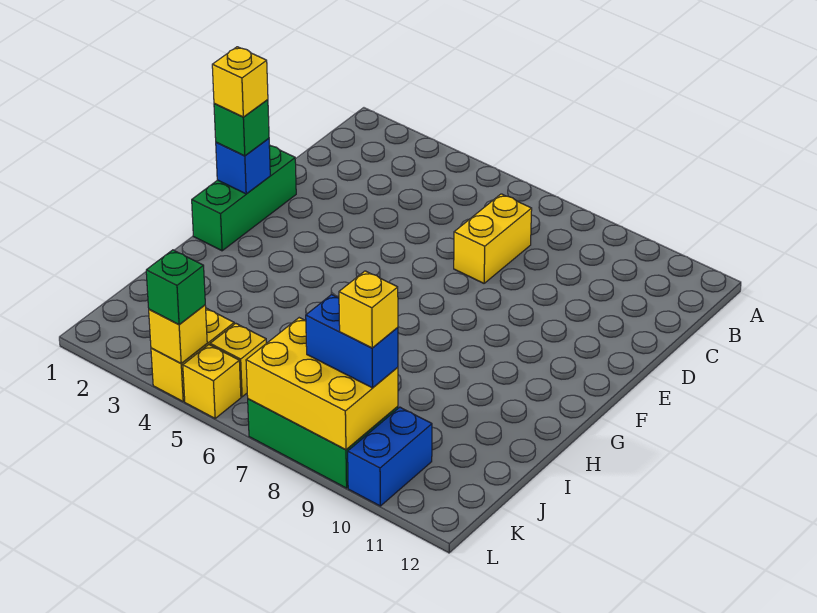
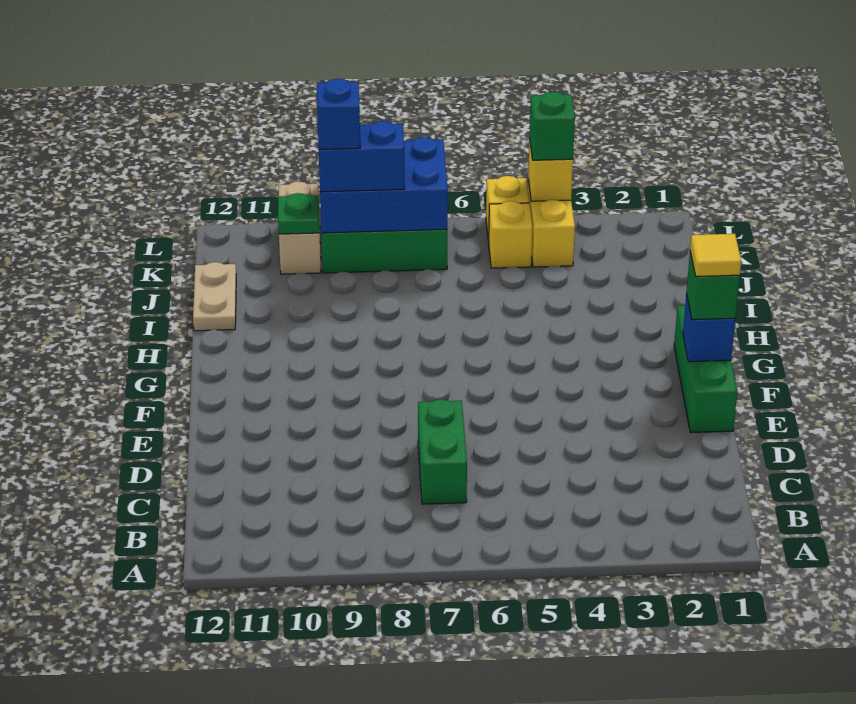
yellow 1x2 brick [454,194,532,283] -> green 1x2 brick [418,399,467,504]
yellow 1x1 brick [212,47,268,117] -> yellow 1x1 tile [690,234,741,277]
none -> tan 1x2 plate [193,262,236,331]
yellow 2x3 brick [246,318,398,450] -> blue 2x3 brick [320,137,448,233]
yellow 1x1 brick [339,271,398,348] -> blue 1x1 brick [317,79,360,150]
blue 1x2 brick [348,407,432,506] -> tan 1x2 brick [279,181,321,274]
none -> green 1x1 plate [278,193,319,234]

